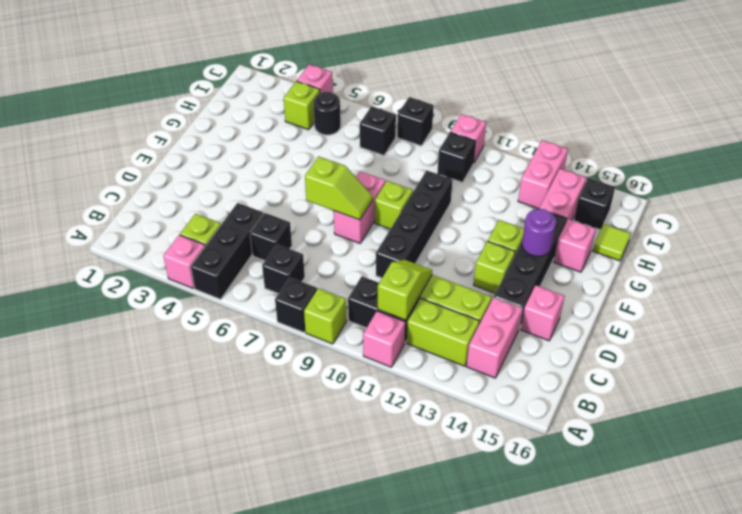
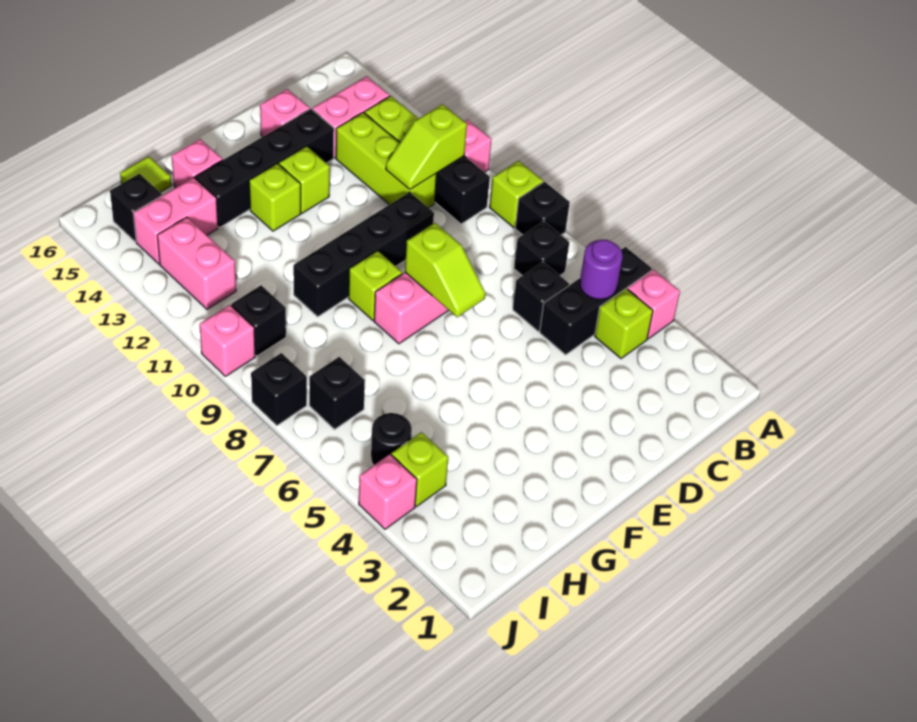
lime 1x2 slope [305,156,373,220] -> lime 1x2 slope turned to [405,223,486,317]
purple 1x1 round brick [522,209,556,256] -> purple 1x1 round brick moved to [580,240,622,299]
pink 1x2 brick [518,140,568,209] -> pink 1x2 brick turned to [157,217,236,309]

